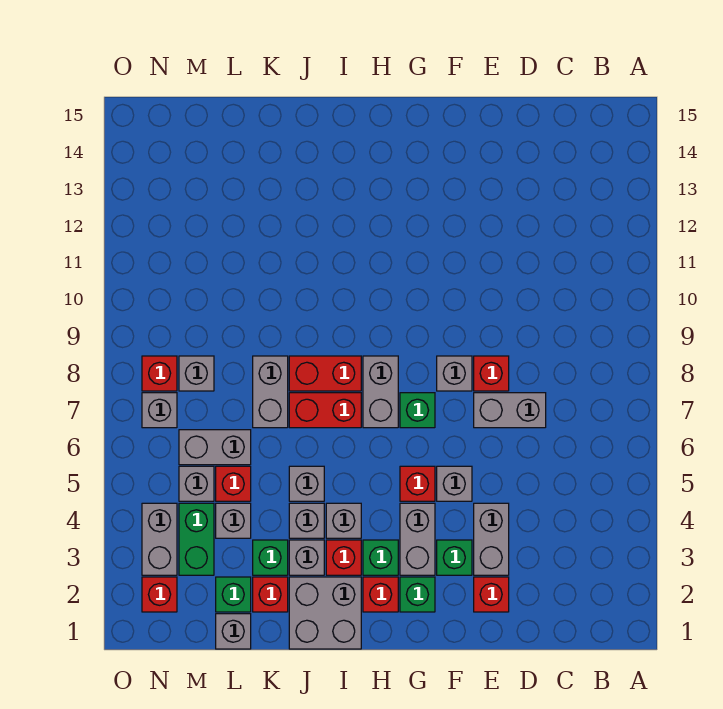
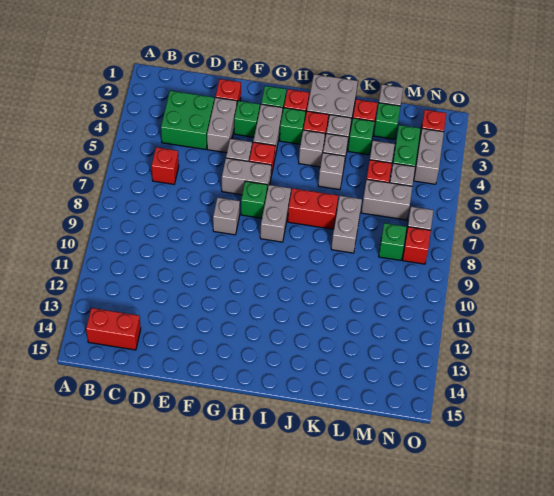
none -> green 2x2 brick [161,91,214,149]
grey 1x2 brick [474,393,546,428] -> grey 1x2 brick moved to [222,158,271,195]
red 1x1 brick [474,356,509,391] -> red 1x1 brick moved to [152,147,179,184]
red 1x2 brick [289,356,361,391] -> red 1x2 brick moved to [86,308,141,350]
grey 1x1 brick [179,356,214,391] -> green 1x1 brick [379,223,407,260]

